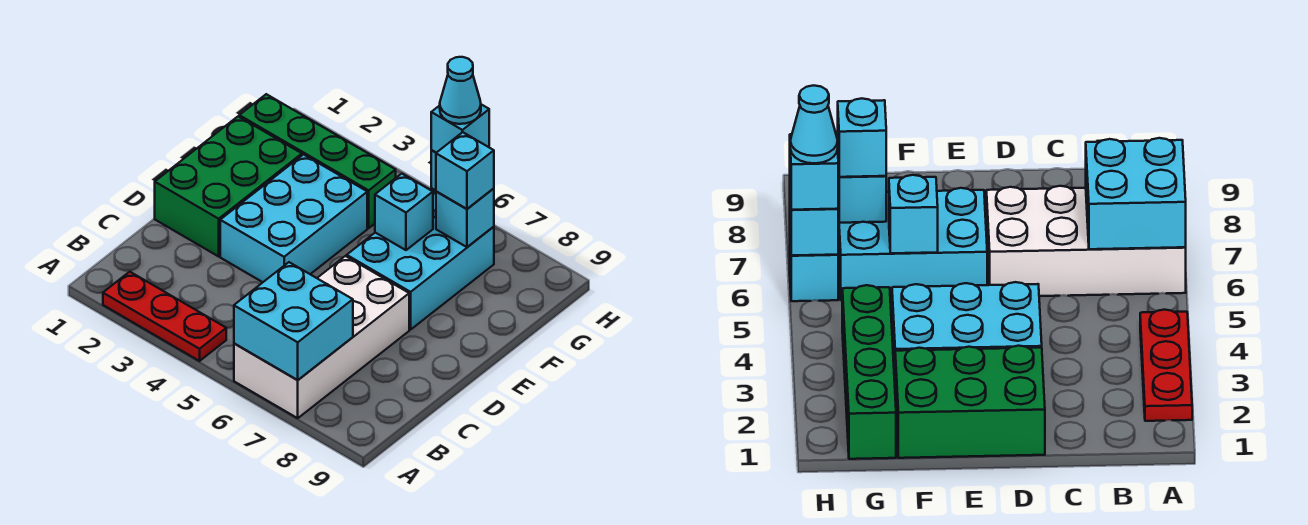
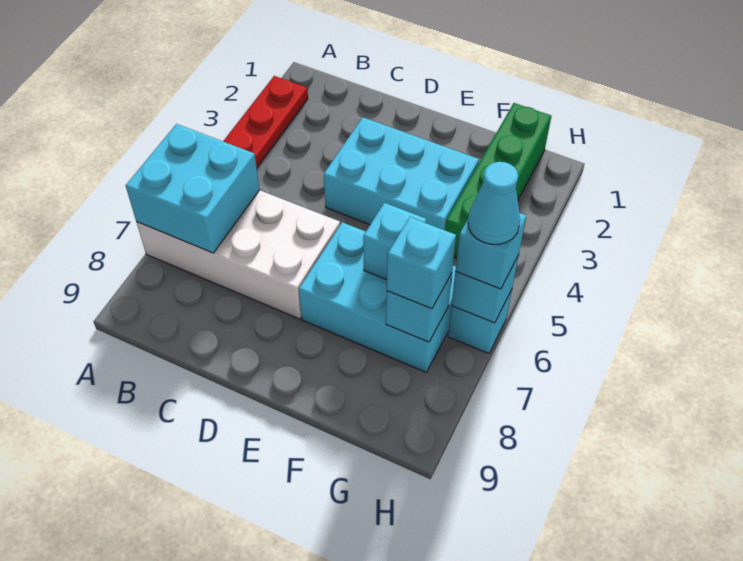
green 2x3 brick [155,116,302,256] -> none

